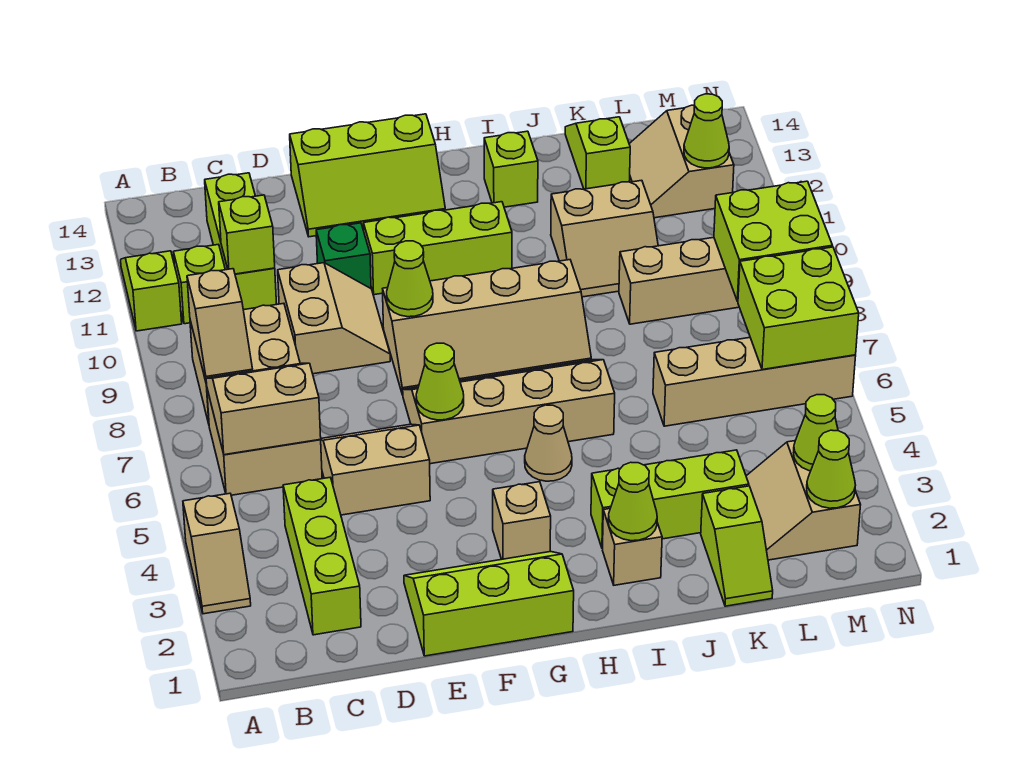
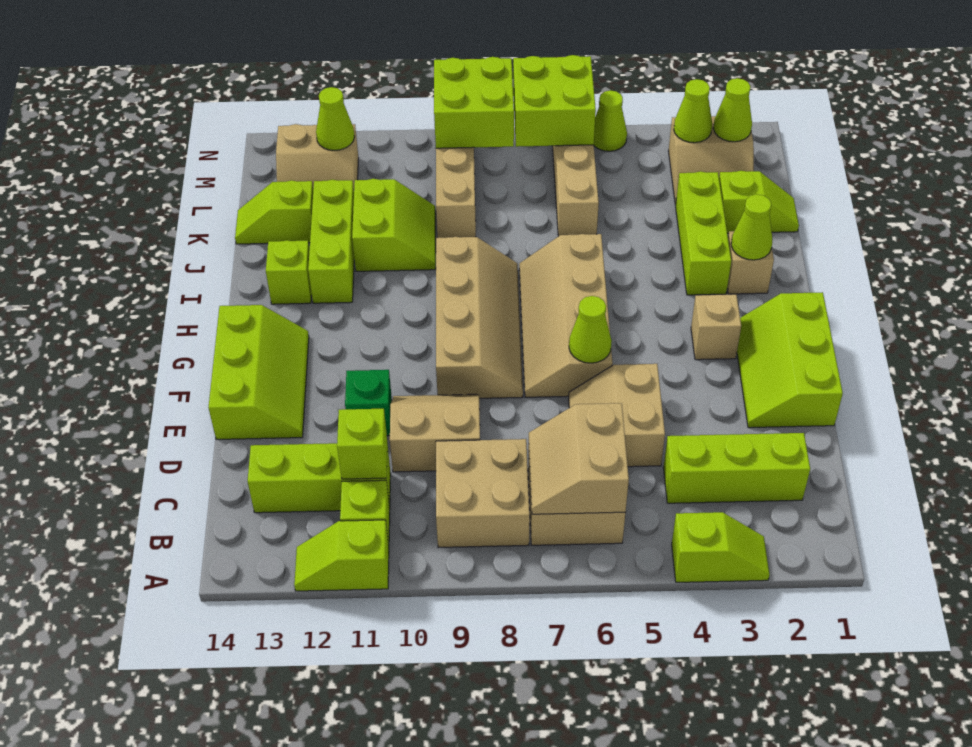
tan 1x2 slope [183,493,251,614] -> lime 1x2 slope [672,512,770,582]
tan 1x2 slope [187,269,253,384] -> none
lime 1x1 cone [387,241,433,317] -> lime 1x1 cone moved to [594,90,627,151]
lime 1x3 brick [364,202,512,295] -> lime 1x3 brick moved to [308,180,354,303]
tan 1x1 cone [525,405,572,481] -> none
tan 2x2 slope [551,180,658,297] -> lime 2x2 slope [352,179,436,271]

